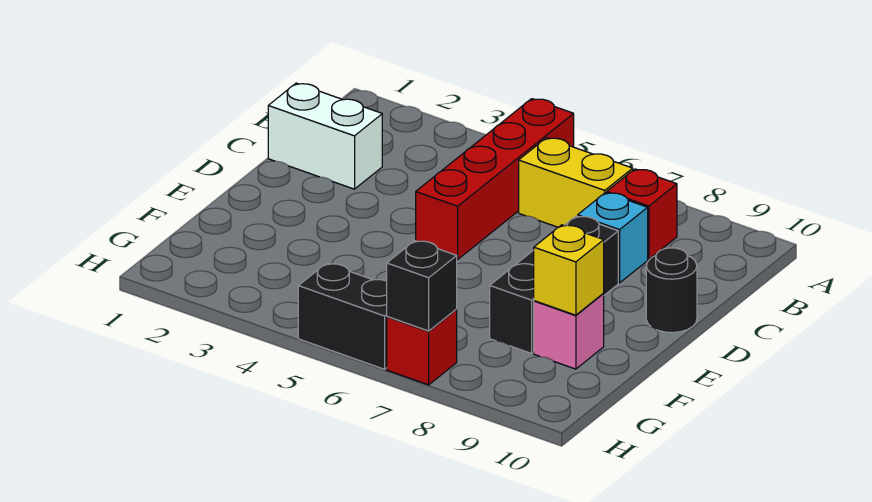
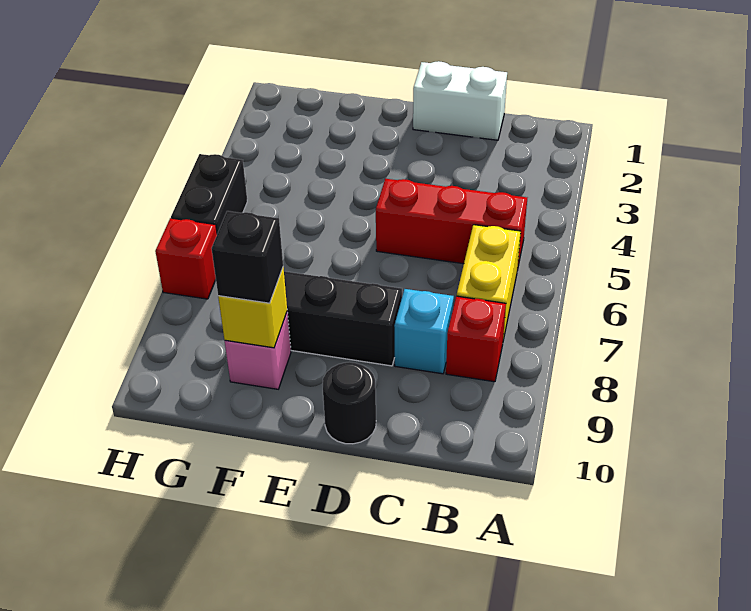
red 1x4 brick [416,99,574,259] -> red 1x3 brick [376,179,527,269]
white 1x2 brick [268,83,382,189] -> white 1x2 brick turned to [413,61,507,140]
black 1x1 brick [387,241,457,331] -> black 1x1 brick moved to [212,211,283,303]

